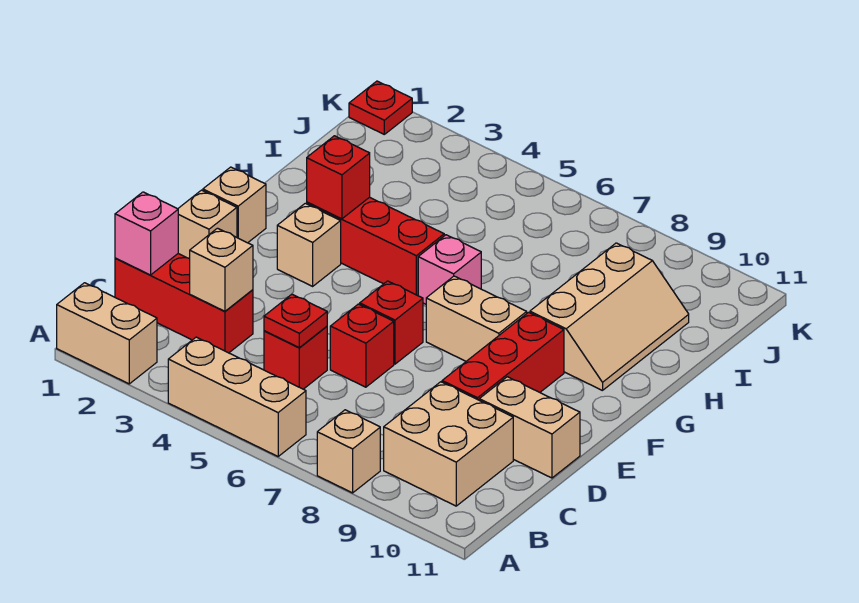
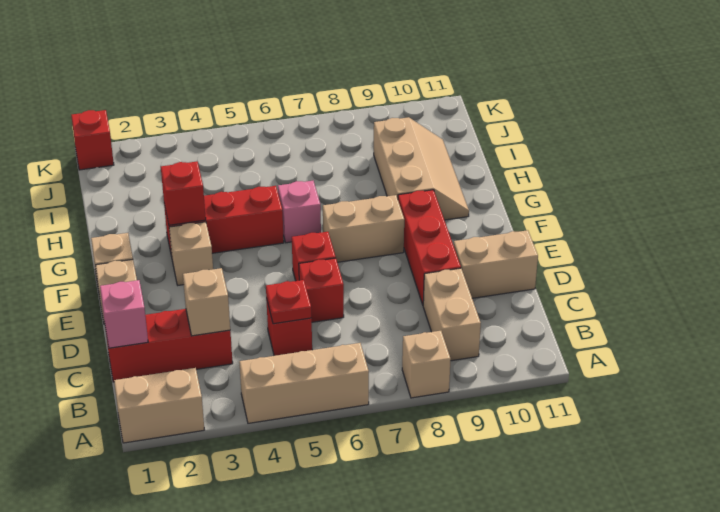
tan 2x2 brick [384,382,513,506] -> tan 1x2 brick [423,268,481,361]
red 1x1 plate [349,81,412,134] -> red 1x1 brick [71,110,114,170]

